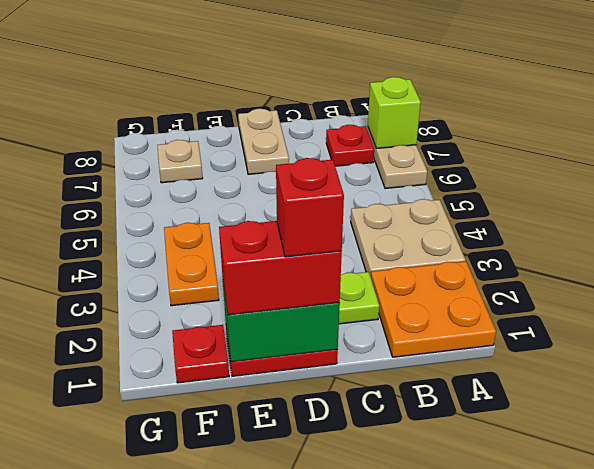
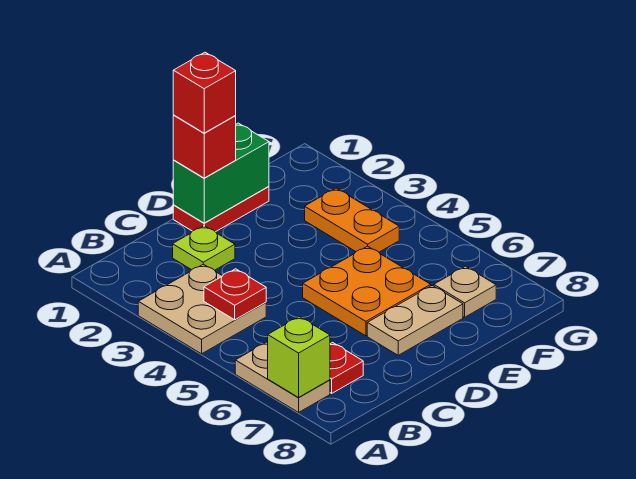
orange 2x2 plate [371,261,496,357] -> orange 2x2 plate moved to [303,246,431,336]
red 1x2 brick [219,221,342,315] -> red 1x1 brick [173,115,236,178]
tan 1x2 plate [238,109,289,174] -> tan 1x2 plate turned to [367,285,463,355]
red 1x1 plate [172,325,229,383] -> red 1x1 plate moved to [204,269,266,320]

